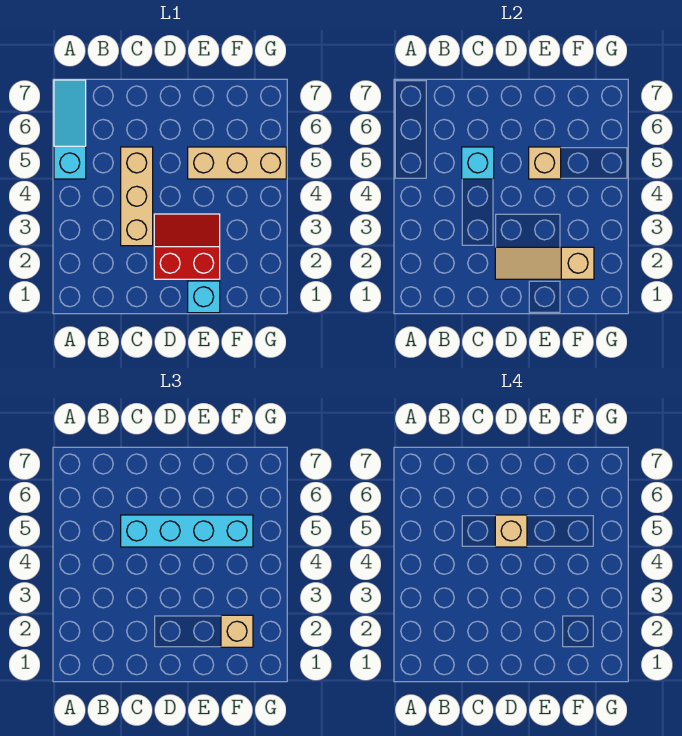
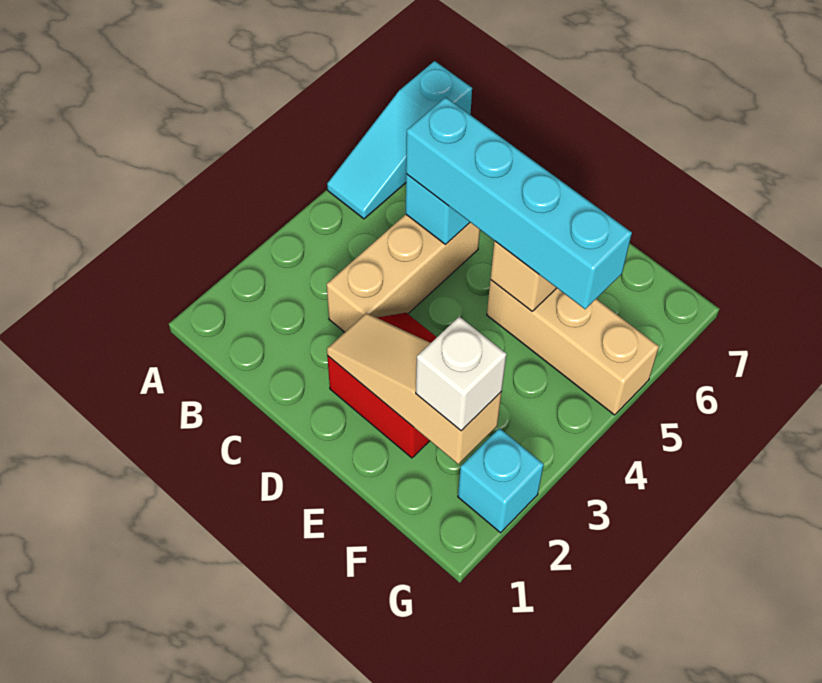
cyan 1x3 slope [54,80,86,179] -> cyan 1x3 slope turned to [327,61,472,219]
tan 1x1 brick [495,515,527,547] -> none
cyan 1x1 brick [188,281,220,313] -> cyan 1x1 brick moved to [458,428,544,533]
tan 1x1 brick [221,615,253,647] -> white 1x1 brick [416,317,507,431]

